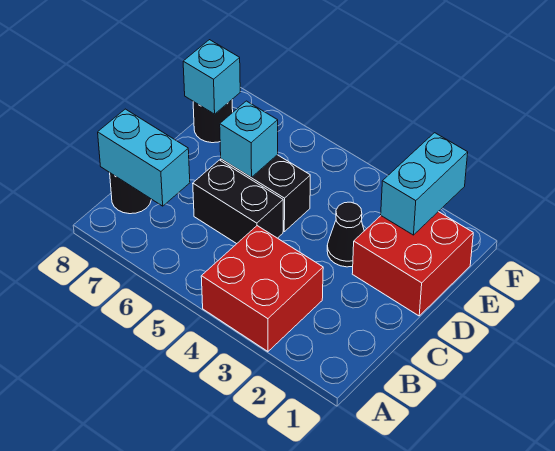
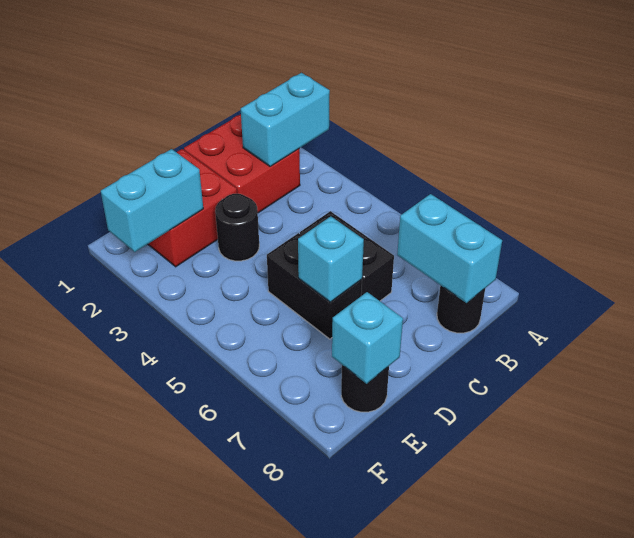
none -> cyan 1x2 brick [241,73,330,166]
red 2x2 brick [201,226,323,351] -> red 2x2 brick moved to [184,114,300,213]
black 1x1 cone [327,202,364,267] -> black 1x1 round brick [215,194,259,261]

